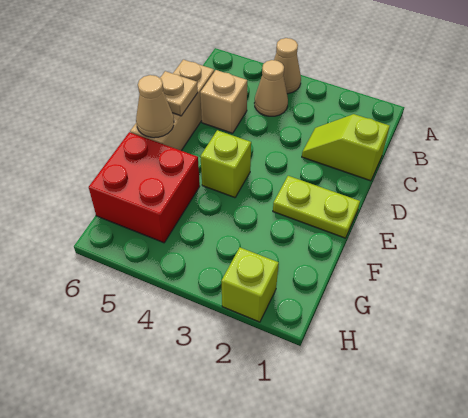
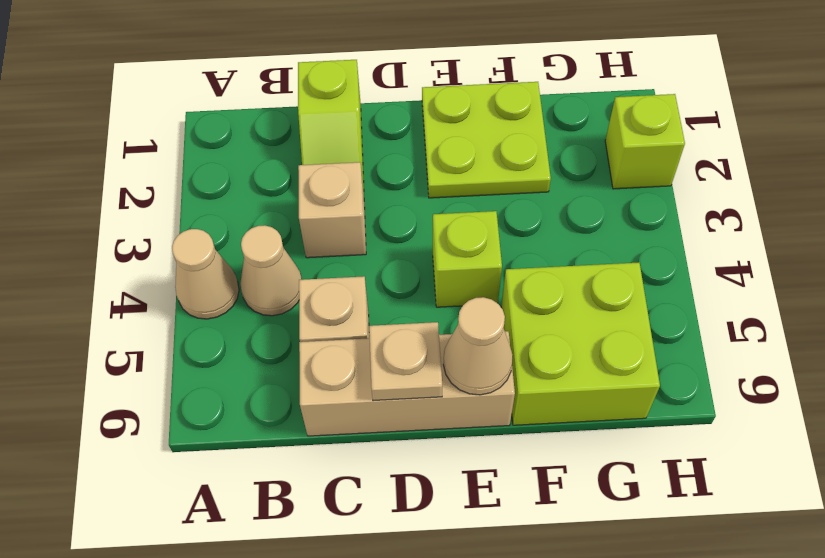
none -> tan 1x1 brick [298,162,366,258]
lime 1x2 plate [273,176,360,238] -> lime 2x2 plate [422,82,551,198]
red 2x2 brick [89,132,200,243] -> lime 2x2 brick [501,263,660,425]

